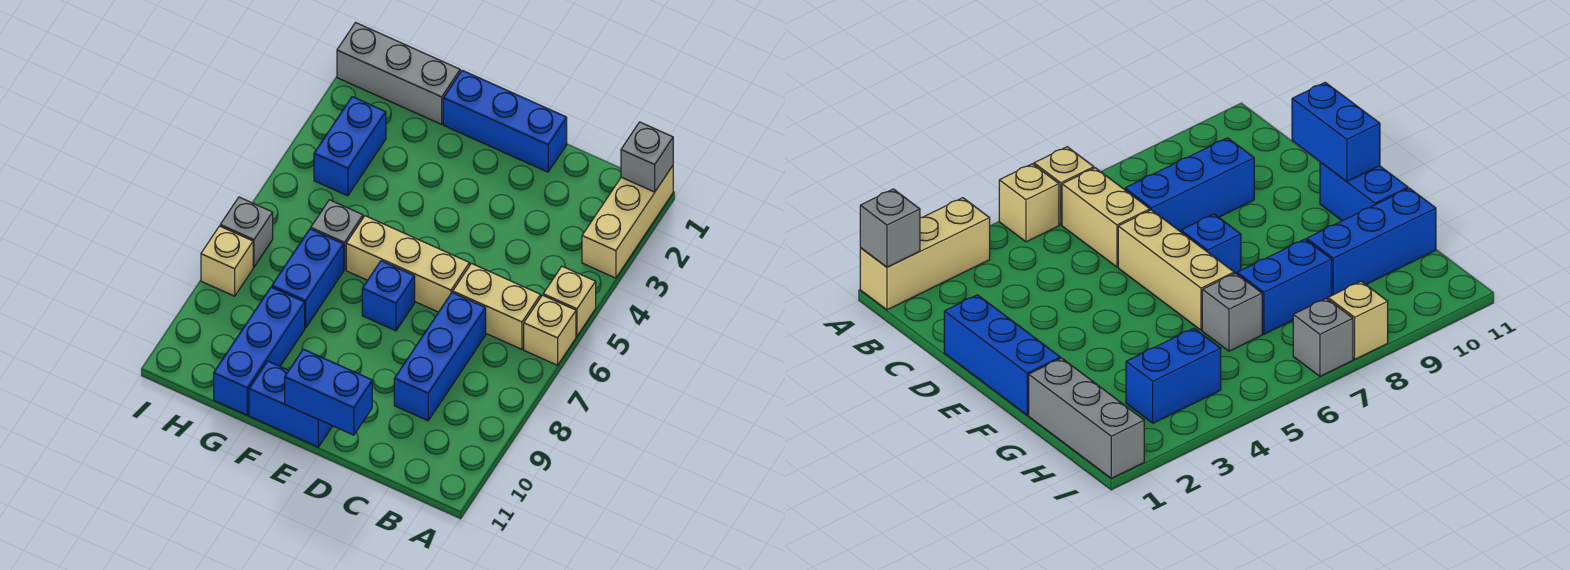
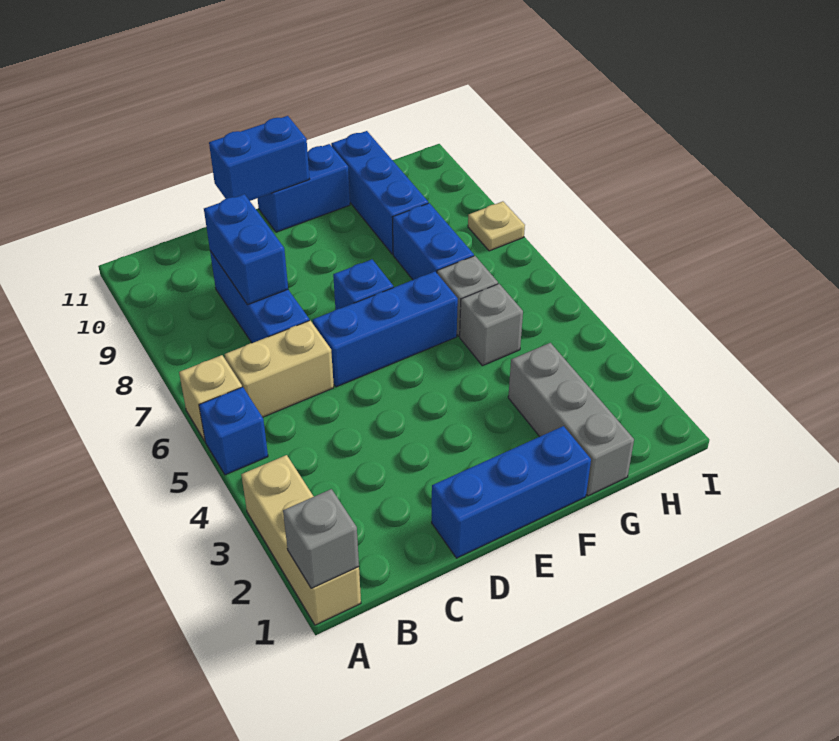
tan 1x1 brick [543,266,596,336] -> blue 1x1 brick [199,387,268,475]
tan 1x3 brick [346,216,470,312] -> blue 1x3 brick [313,272,458,387]
grey 1x3 brick [337,23,460,124] -> grey 1x3 brick turned to [508,343,634,496]
blue 1x2 brick [314,97,386,196] -> blue 1x2 brick moved to [204,194,288,305]
grey 1x1 brick [220,197,273,267] -> grey 1x1 brick moved to [460,284,523,366]
tan 1x1 brick [201,226,253,296] -> tan 1x1 plate [468,201,525,251]

